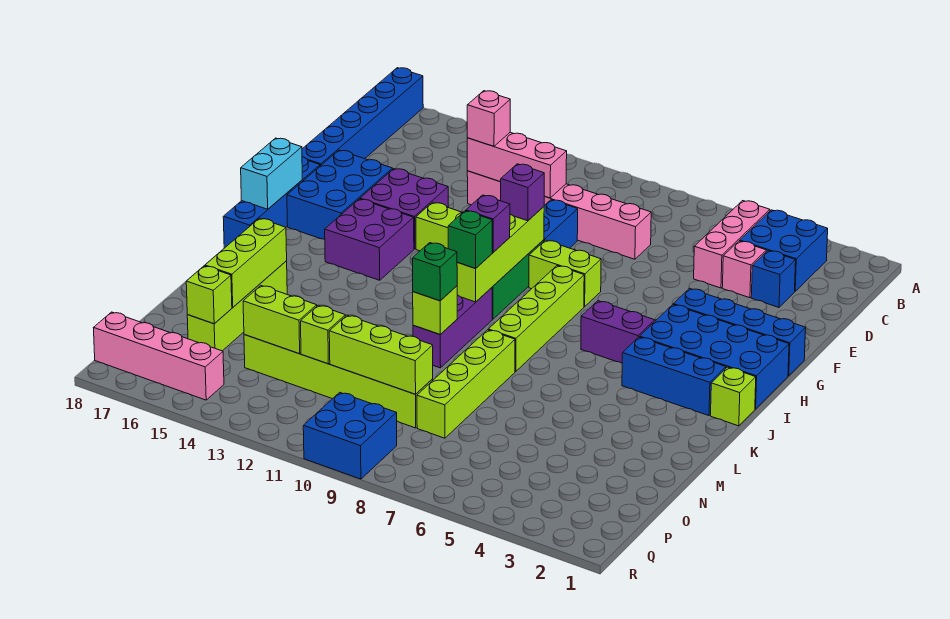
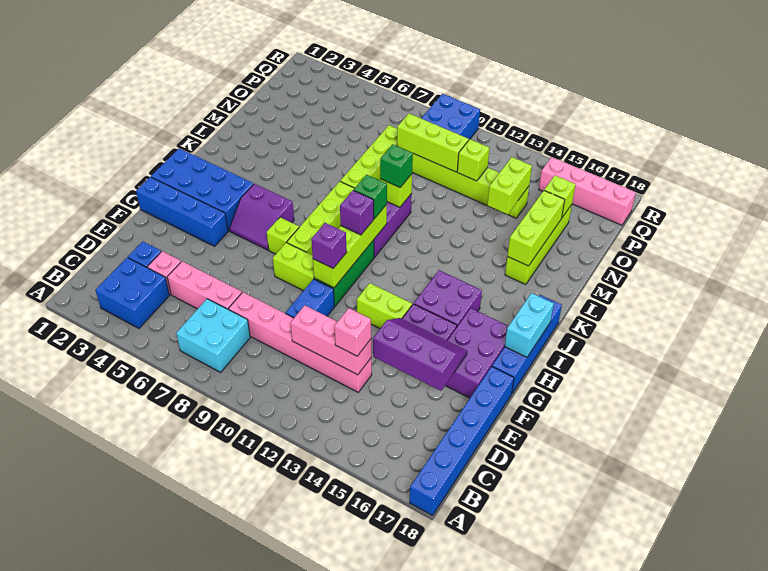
pink 1x3 brick [694,201,770,288] -> pink 1x3 brick turned to [167,261,242,310]
none -> cyan 2x2 brick [176,299,250,372]
none -> purple 2x3 slope [373,318,467,391]
blue 2x3 brick [287,150,393,239] -> purple 2x3 brick [445,308,508,398]
lime 1x1 brick [711,367,756,426] -> lime 1x1 brick moved to [267,217,299,254]
blue 1x3 brick [622,337,726,416] -> none
lime 1x2 brick [243,286,317,354] -> lime 1x2 brick turned to [487,157,532,214]

